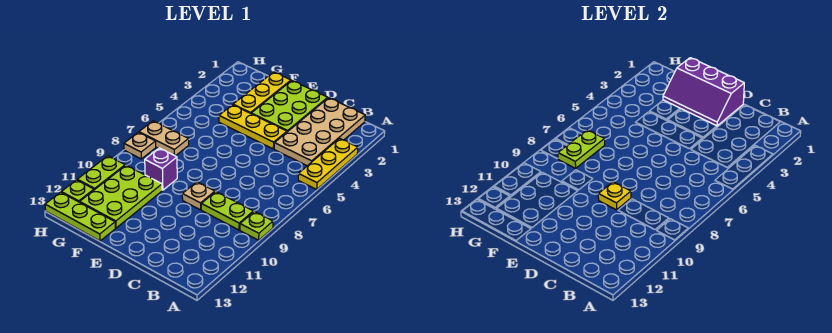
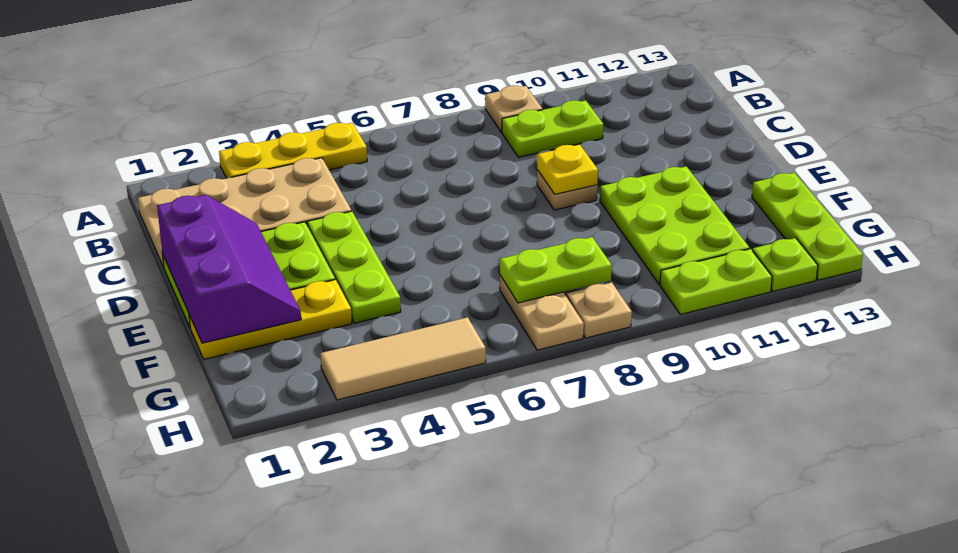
lime 1x1 plate [240,212,273,240] -> tan 1x1 plate [485,86,542,132]
lime 1x2 plate [201,192,253,230] -> lime 1x2 plate turned to [502,100,603,157]
yellow 1x3 plate [219,105,287,149] -> lime 1x3 plate [307,211,401,323]
purple 1x1 brick [145,148,177,190] -> none
lime 2x3 plate [80,165,162,228] -> lime 2x3 plate turned to [600,166,749,284]
none -> tan 1x3 tile [320,317,486,400]

